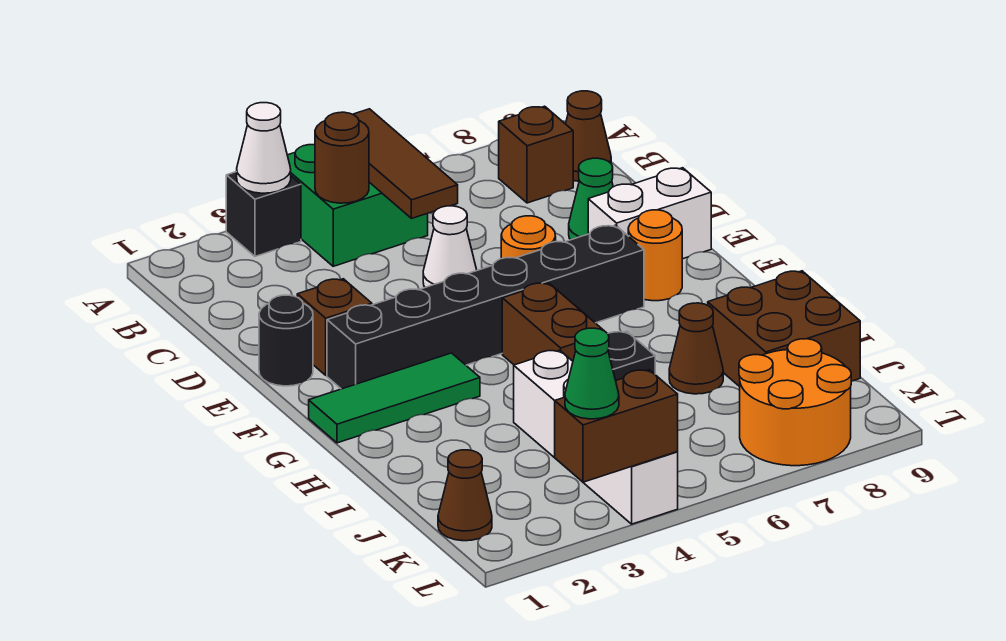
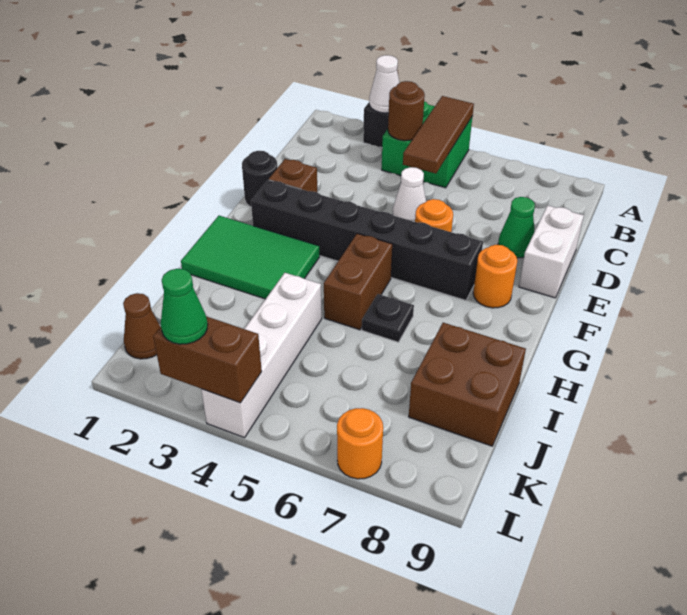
brown 1x1 brick [499,106,573,203] -> none
brown 1x1 cone [566,91,611,181] -> none
white 1x2 brick [588,168,711,259] -> white 1x2 brick turned to [519,205,584,298]
green 1x3 tile [309,353,480,443] -> green 2x3 tile [181,216,320,299]
brown 1x1 cone [669,303,723,394] -> none
orange 2x2 round brick [739,339,851,466] -> orange 1x1 round brick [337,408,383,479]

